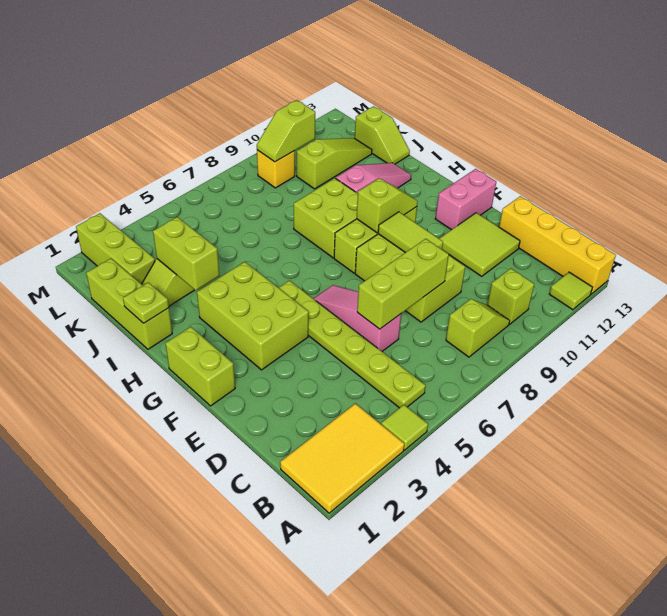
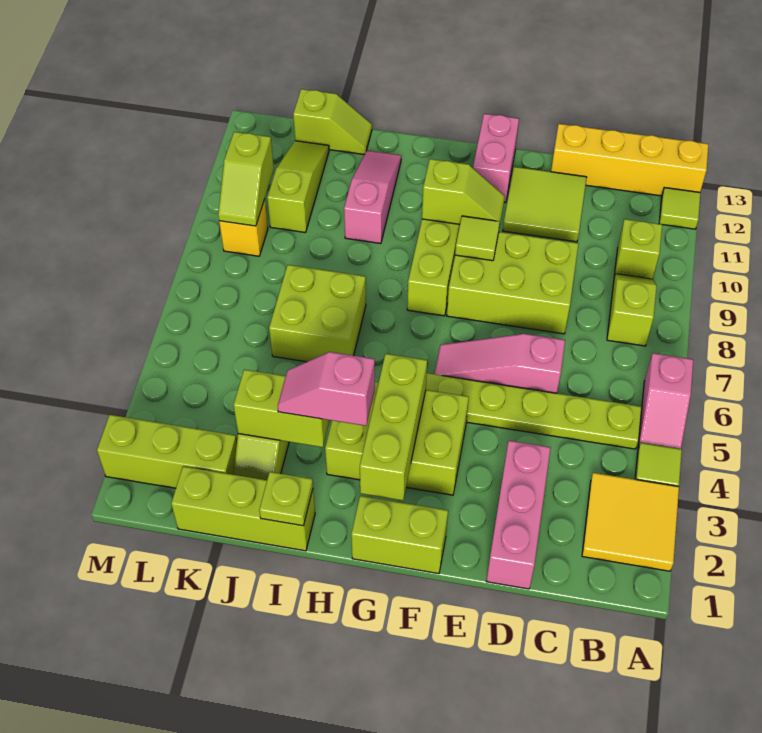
yellow 2x3 tile [280,404,404,513] -> yellow 2x2 tile [582,473,679,571]
none -> pink 1x2 slope [638,353,693,449]
none -> pink 1x3 brick [486,441,550,589]
lime 1x3 brick [357,239,449,329] -> lime 1x3 brick moved to [360,354,427,501]
lime 1x2 tile [378,212,443,253] -> lime 1x1 tile [455,216,500,261]
lime 1x2 slope [357,178,418,233] -> lime 1x2 slope turned to [422,159,505,227]
none -> pink 1x2 slope [278,352,375,426]
lime 2x2 brick [294,178,358,258] -> lime 2x2 brick moved to [269,265,366,362]

